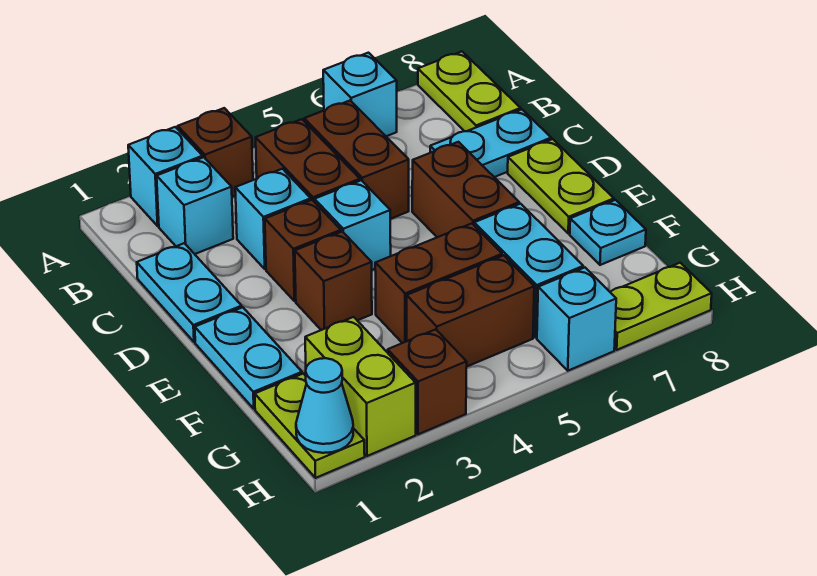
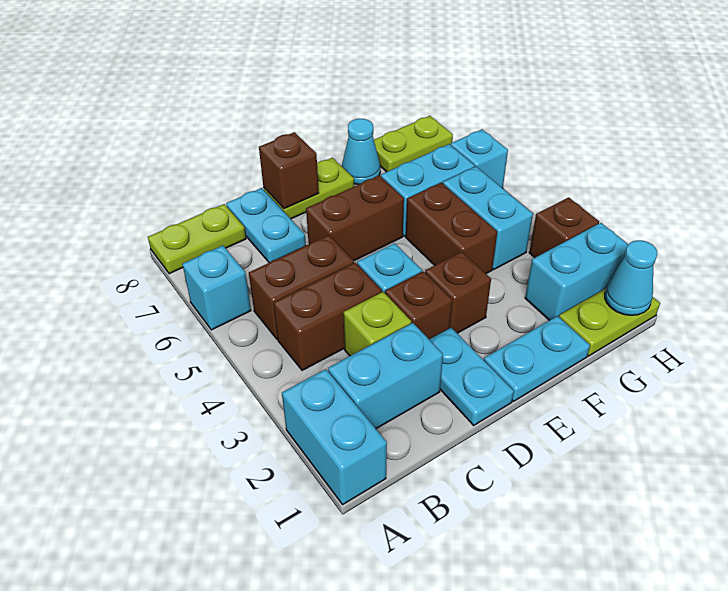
cyan 1x1 brick [128,127,203,226] -> cyan 1x2 brick [282,369,387,504]
brown 1x1 brick [178,108,253,197] -> brown 1x1 brick moved to [259,132,319,209]
cyan 1x1 brick [157,157,233,254] -> cyan 1x2 brick [328,323,443,429]
cyan 1x2 plate [137,243,242,342] -> cyan 1x2 plate turned to [429,328,514,425]
cyan 1x1 brick [235,169,311,269] -> lime 1x1 brick [343,292,411,356]
cyan 1x1 plate [570,200,646,265] -> cyan 1x1 cone [342,119,380,184]
lime 1x2 brick [305,317,416,456] -> cyan 1x2 brick [525,223,628,321]
brown 1x2 brick [407,255,534,366] -> cyan 1x2 brick [443,167,533,269]
lime 1x2 plate [610,263,712,350] -> lime 1x2 plate turned to [374,116,453,172]

